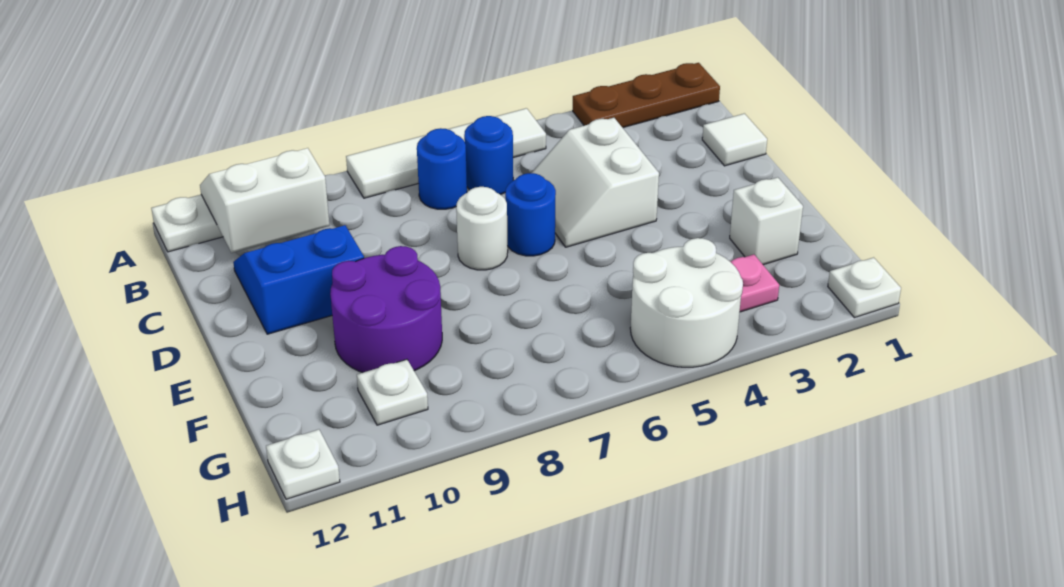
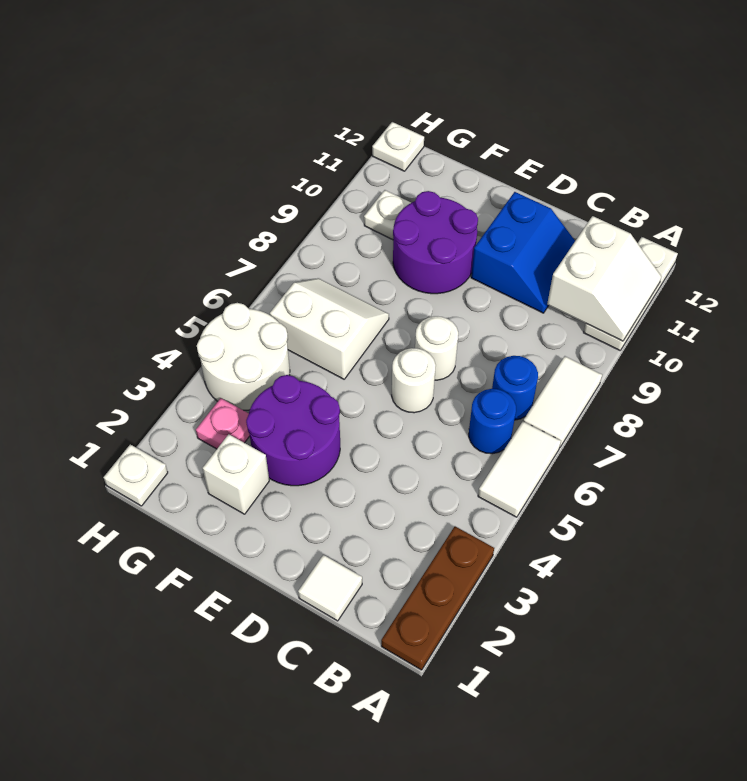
white 2x2 slope [532,118,659,247] -> white 2x2 slope moved to [270,278,389,379]
blue 1x1 round brick [505,173,556,256] -> white 1x1 round brick [392,348,436,413]
none -> purple 2x2 round brick [246,375,340,486]

